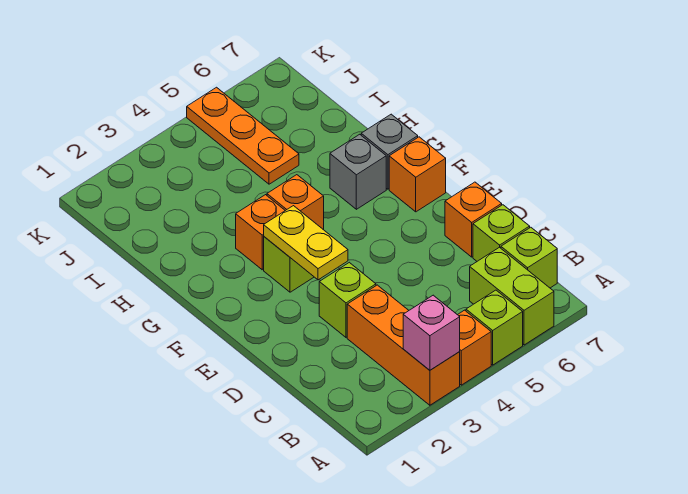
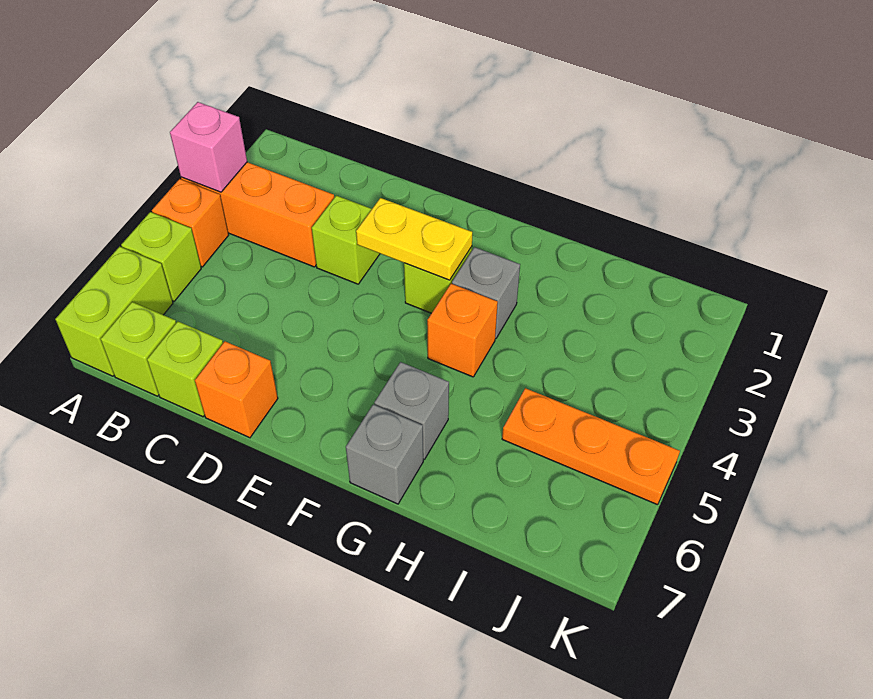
lime 1x2 brick [470,247,554,345] -> lime 1x2 brick turned to [55,247,173,376]
orange 1x1 brick [389,137,446,212] -> none
orange 1x1 brick [236,195,285,270] -> grey 1x1 brick [452,247,520,339]

